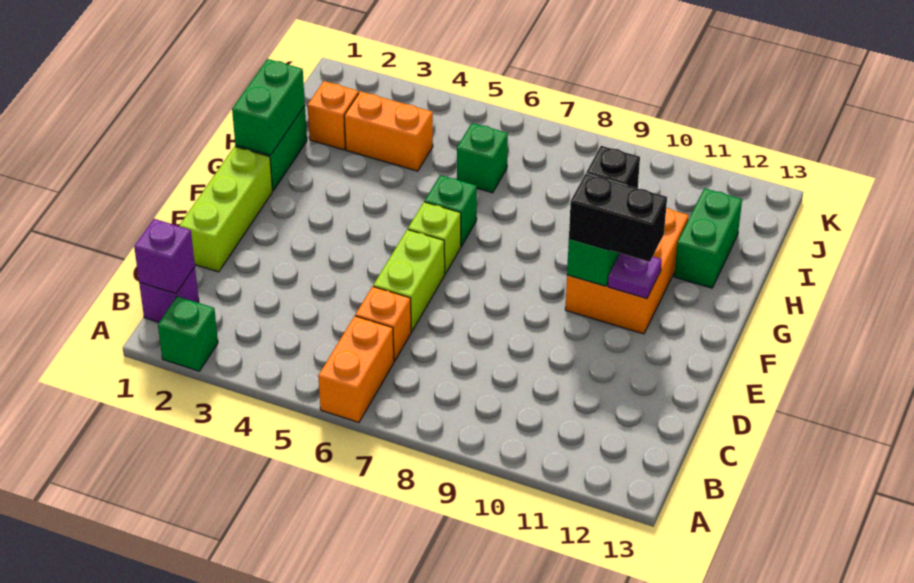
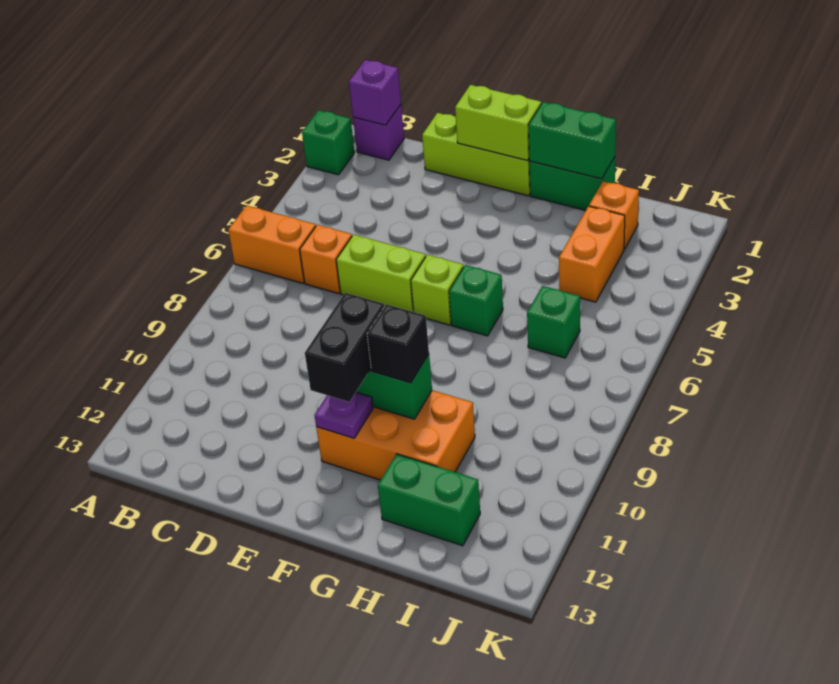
none -> lime 1x2 brick [455,85,541,160]

